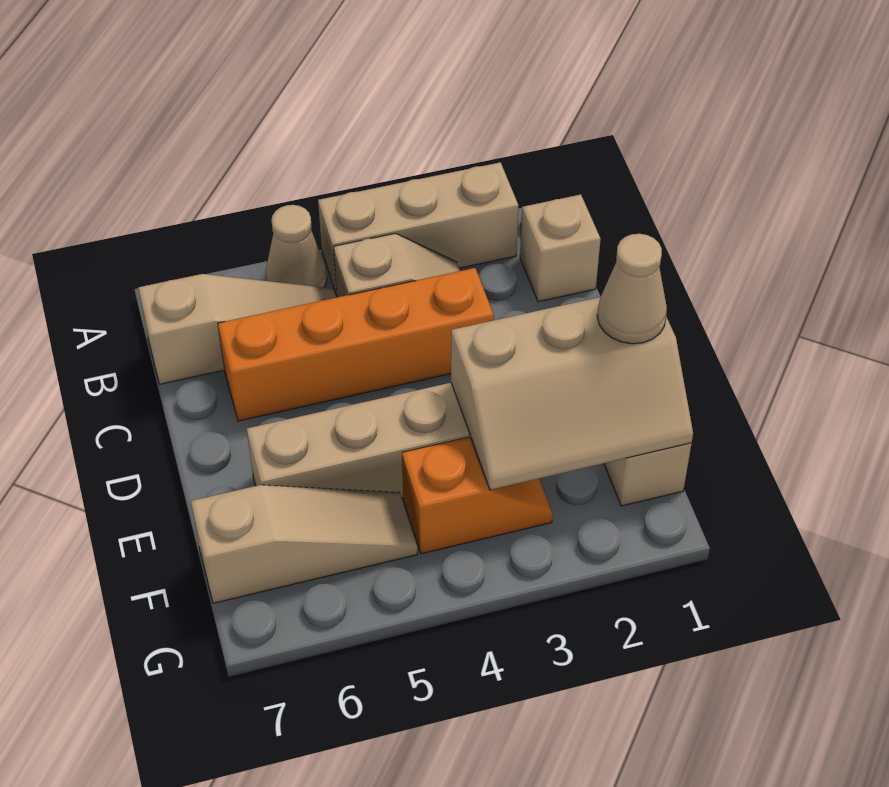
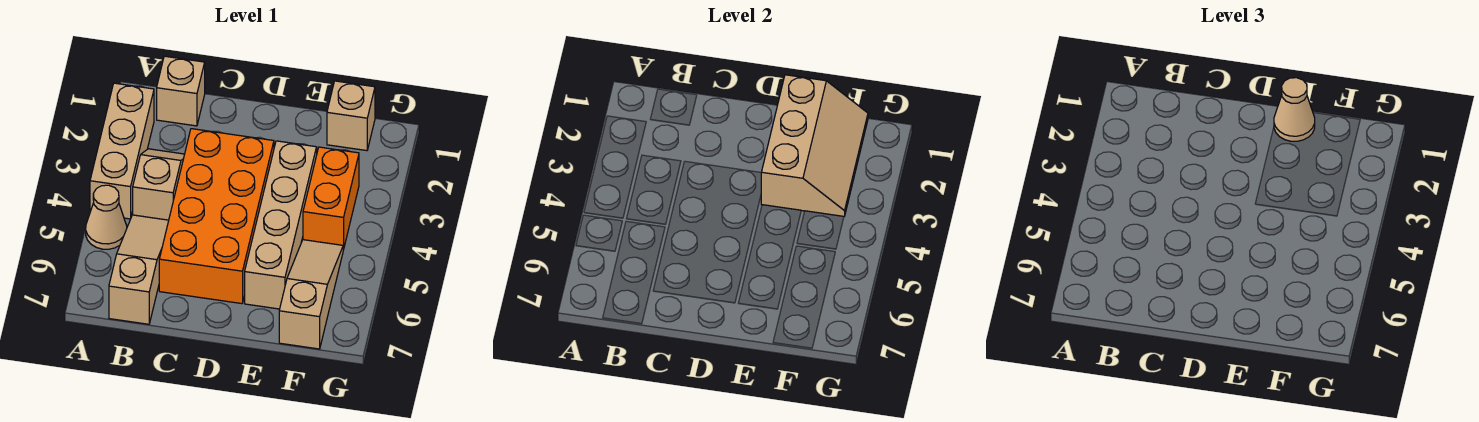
orange 1x4 brick [218,268,494,421] -> orange 2x4 brick [159,129,274,304]
orange 1x2 slope [402,437,553,554] -> orange 1x2 brick [303,147,359,250]

